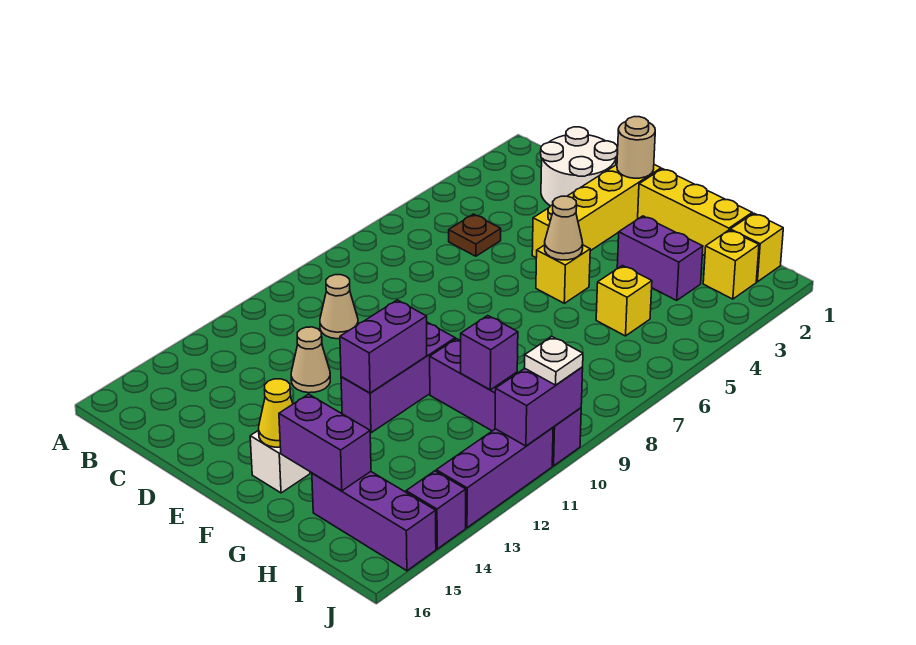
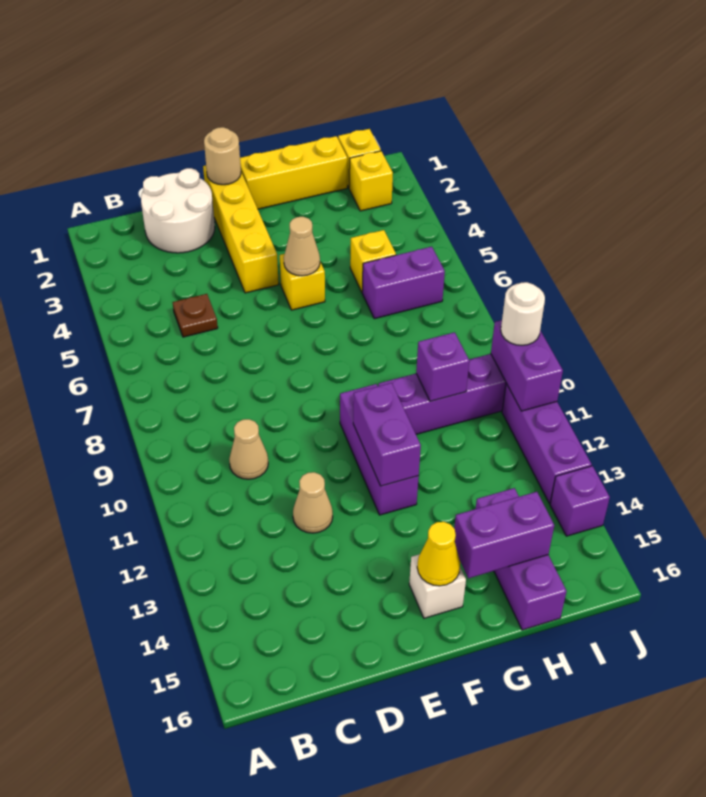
purple 1x2 brick [617,216,703,300] -> purple 1x2 brick moved to [362,247,445,319]
purple 1x3 brick [312,472,436,571] -> purple 1x3 brick turned to [476,488,567,630]
white 1x1 plate [524,337,583,385] -> white 1x1 round brick [501,282,545,345]

